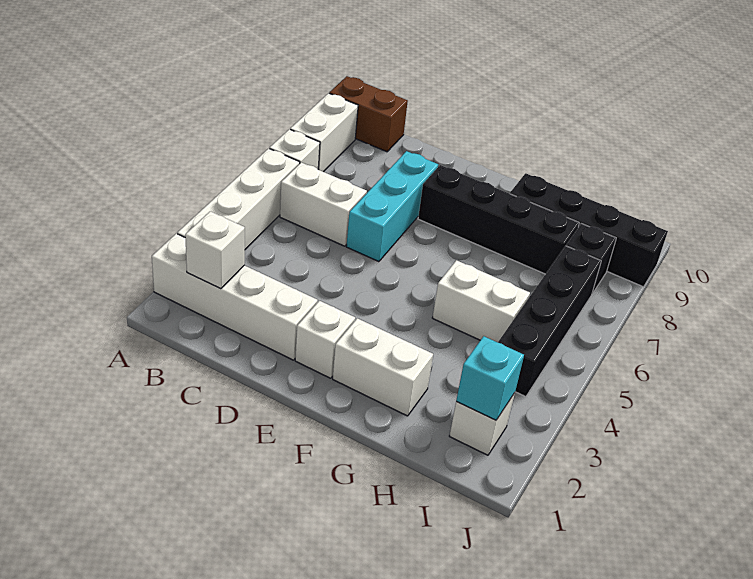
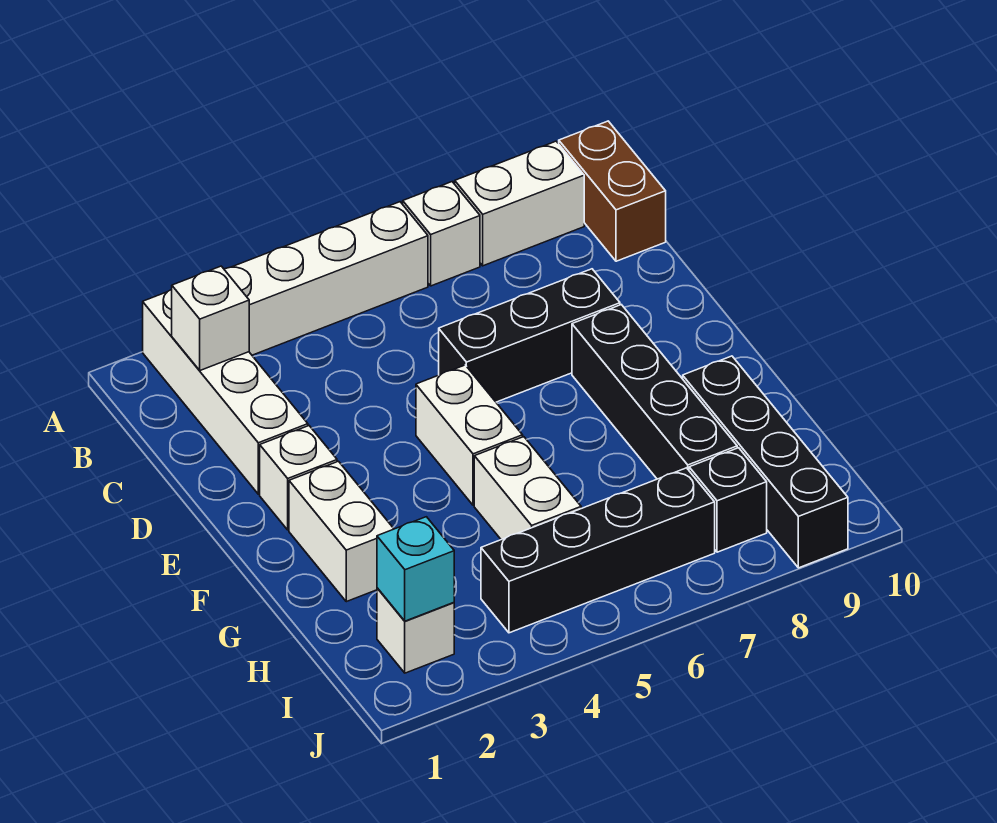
white 1x2 brick [280,162,367,246] -> white 1x2 brick moved to [416,365,523,505]
cyan 1x3 brick [346,151,438,262] -> black 1x3 brick [439,269,620,402]

